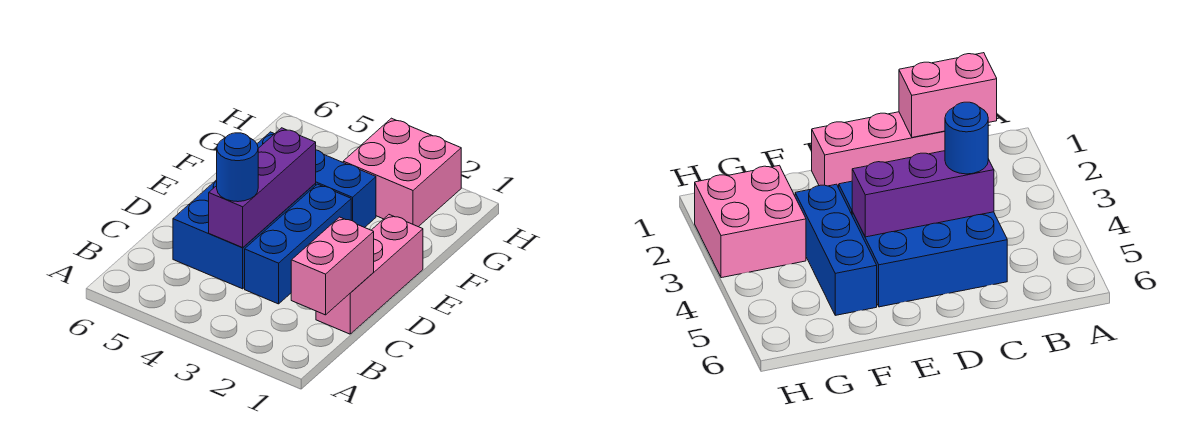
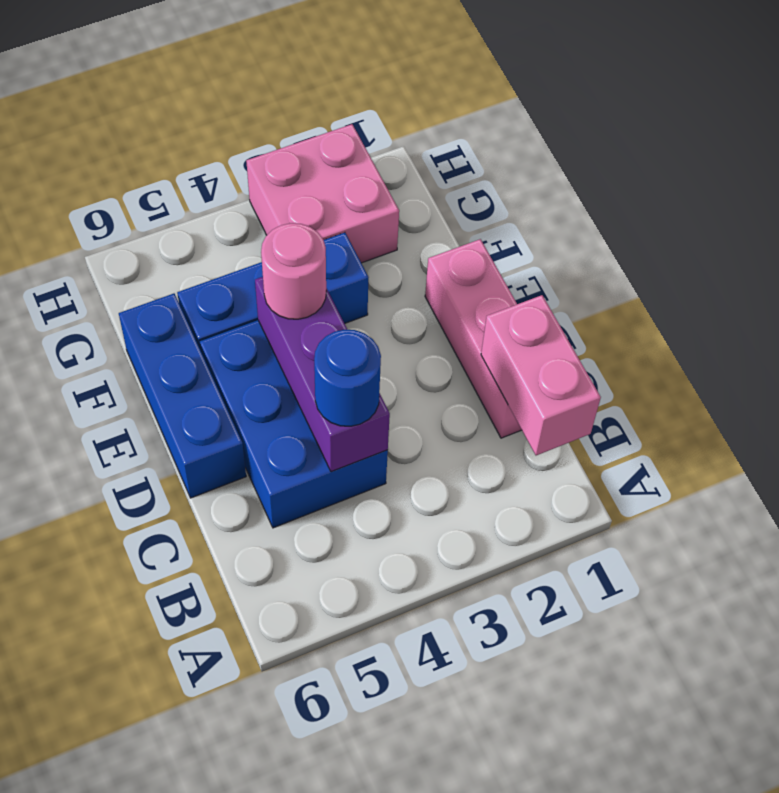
blue 1x3 brick [245,184,351,304] -> blue 1x3 brick moved to [119,294,246,498]
none -> pink 1x1 round brick [261,223,326,319]

